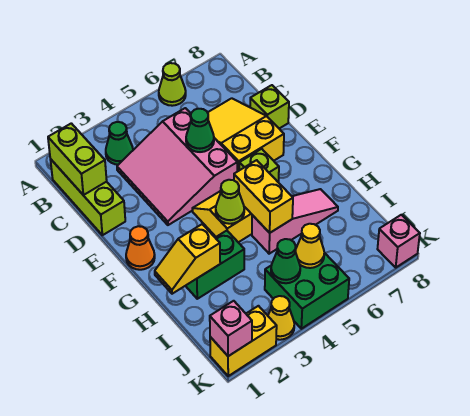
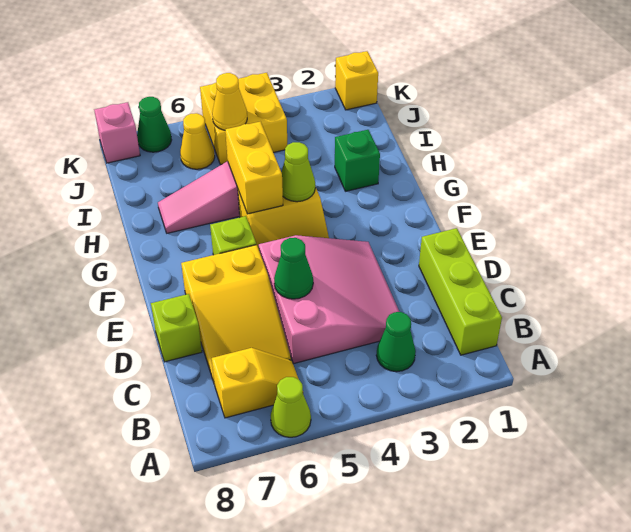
lime 1x2 brick [48,123,107,195] -> none
orange 1x1 cone [126,226,155,270] -> none
yellow 1x2 slope [155,224,220,294] -> yellow 1x2 slope moved to [212,348,298,418]
green 1x2 brick [186,231,244,299] -> green 1x1 brick [335,130,380,191]
green 2x2 brick [265,250,349,329] -> yellow 2x2 brick [200,73,287,165]
green 1x1 cone [271,239,300,283] -> green 1x1 cone moved to [137,97,171,152]
yellow 1x2 brick [210,306,277,376] -> yellow 1x1 brick [335,51,378,110]
pink 1x1 brick [210,301,252,356] -> none
yellow 1x1 cone [268,296,294,340] -> yellow 1x1 cone moved to [180,113,215,169]

